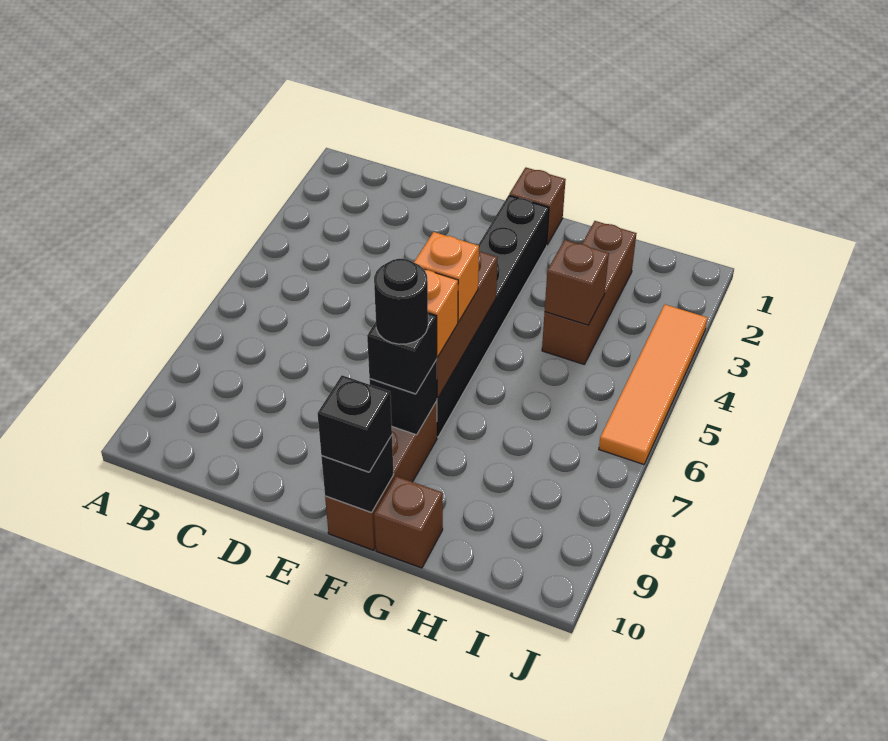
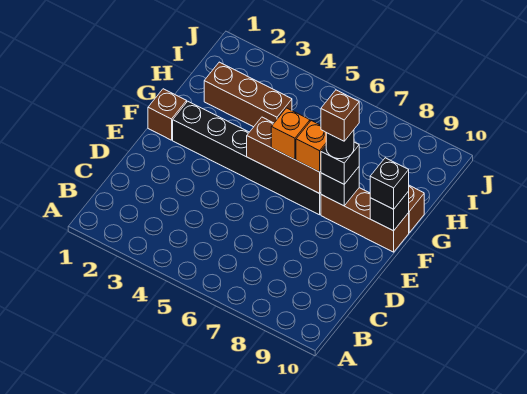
brown 1x1 brick [545,240,609,325] -> brown 1x1 brick moved to [321,90,359,141]
orange 1x4 tile [599,305,707,464] -> none

